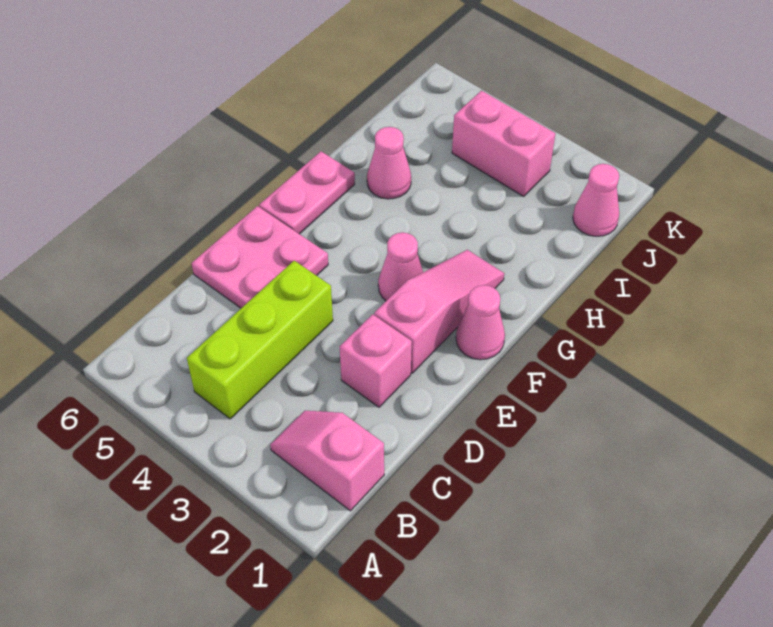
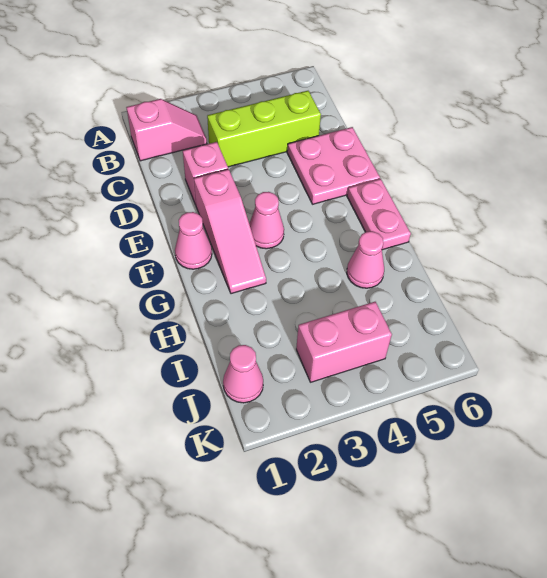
lime 1x3 brick [187,261,333,419] -> lime 1x3 brick turned to [207,91,321,167]

